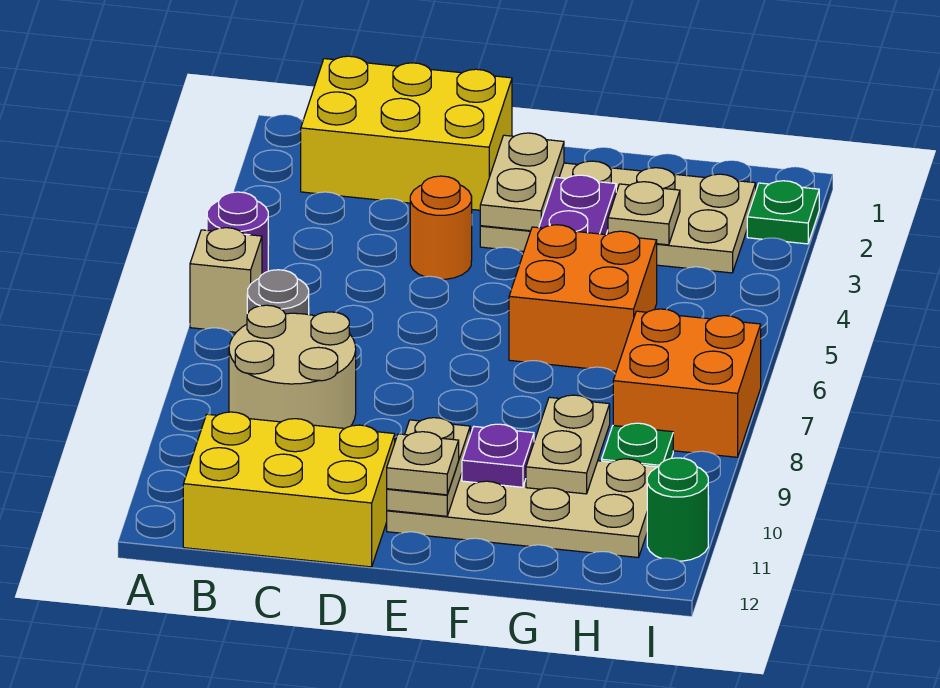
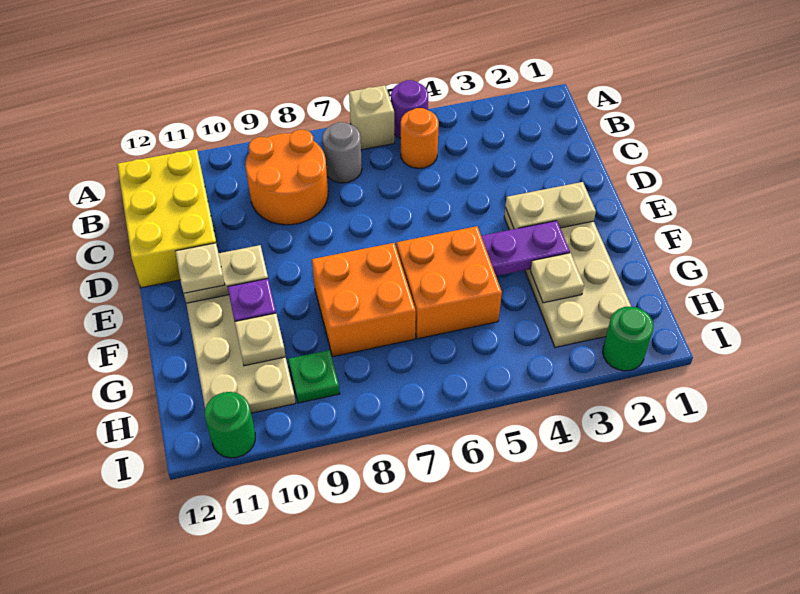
yellow 2x3 brick [301,56,512,210] -> none
tan 2x2 round brick [229,305,356,428] -> orange 2x2 round brick [245,130,328,225]
orange 1x1 round brick [410,176,472,279] -> orange 1x1 round brick moved to [401,108,439,168]
tan 1x2 plate [526,395,610,494] -> tan 1x1 plate [235,313,286,366]
orange 2x2 brick [613,309,761,457] -> orange 2x2 brick moved to [312,243,416,357]
green 1x1 plate [747,181,819,244] -> green 1x1 round brick [603,306,654,371]

